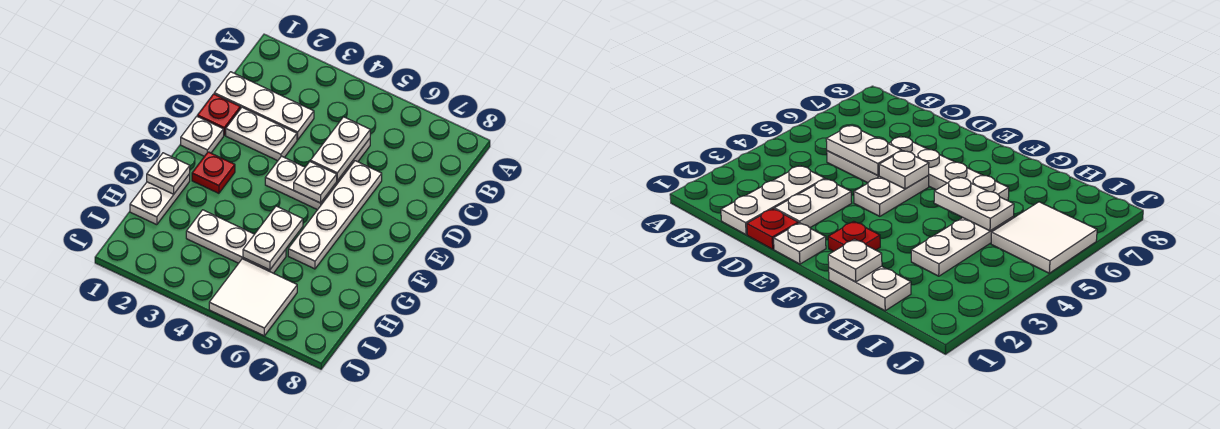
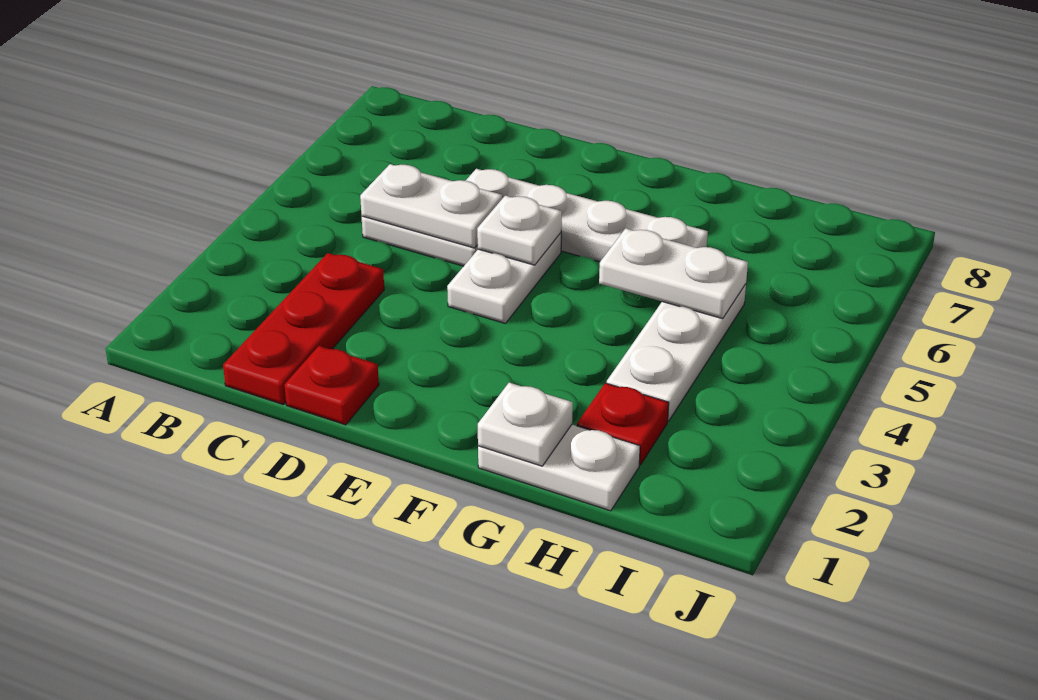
white 1x3 plate [214,72,314,140] -> red 1x3 plate [223,253,384,404]
white 1x2 plate [226,107,297,161] -> none
white 1x1 plate [181,116,224,156] -> none
red 1x1 plate [192,152,235,193] -> red 1x1 plate moved to [577,383,669,465]
white 2x2 tile [209,259,297,336] -> none

